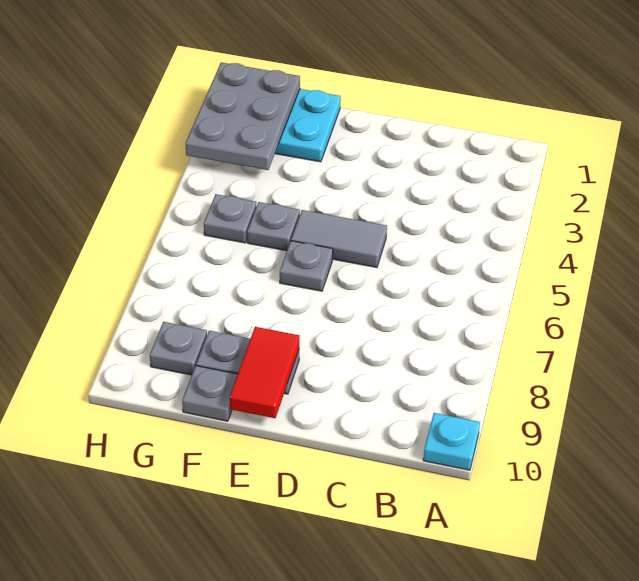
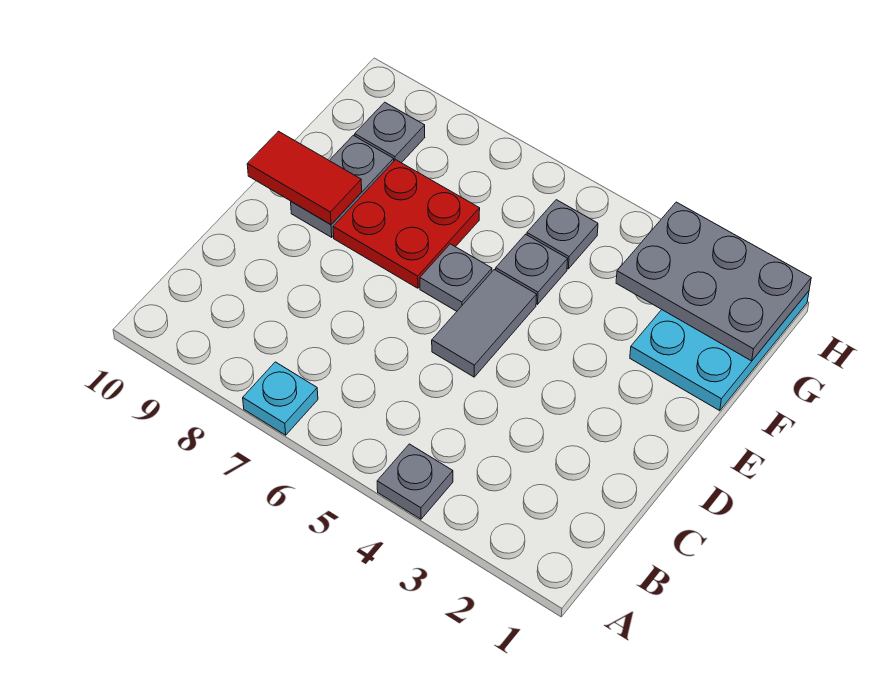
cyan 1x1 plate [423,413,480,470] -> cyan 1x1 plate moved to [243,362,318,435]
none -> red 2x2 plate [333,160,480,288]
grey 1x1 plate [182,366,238,421] -> grey 1x1 plate moved to [377,444,453,519]

